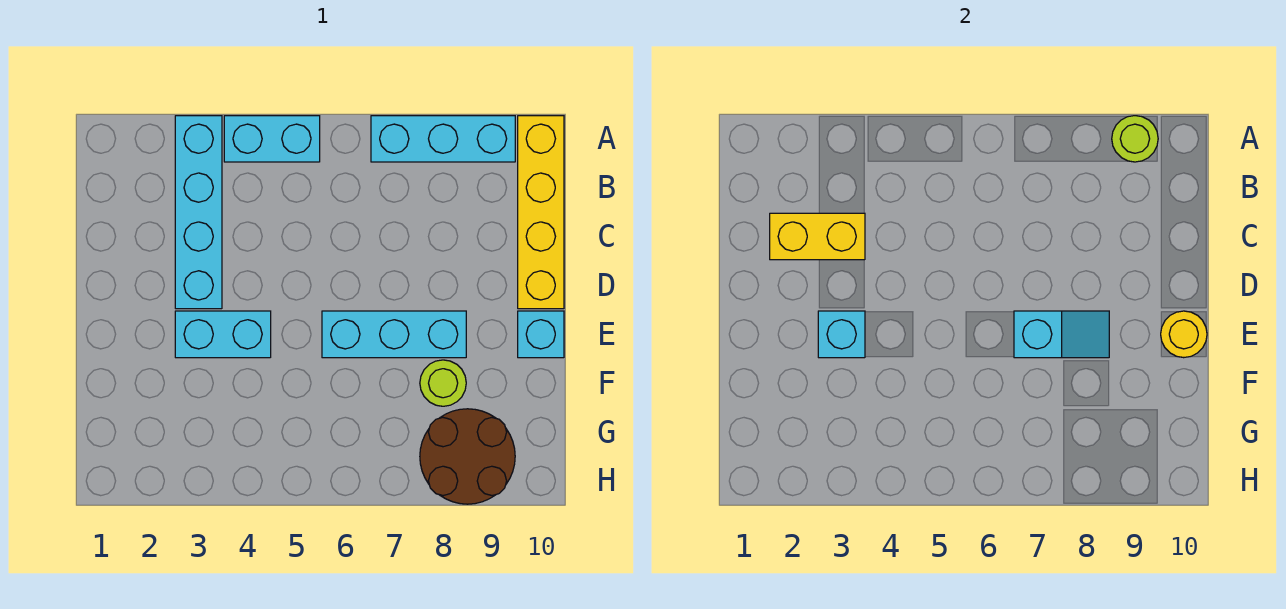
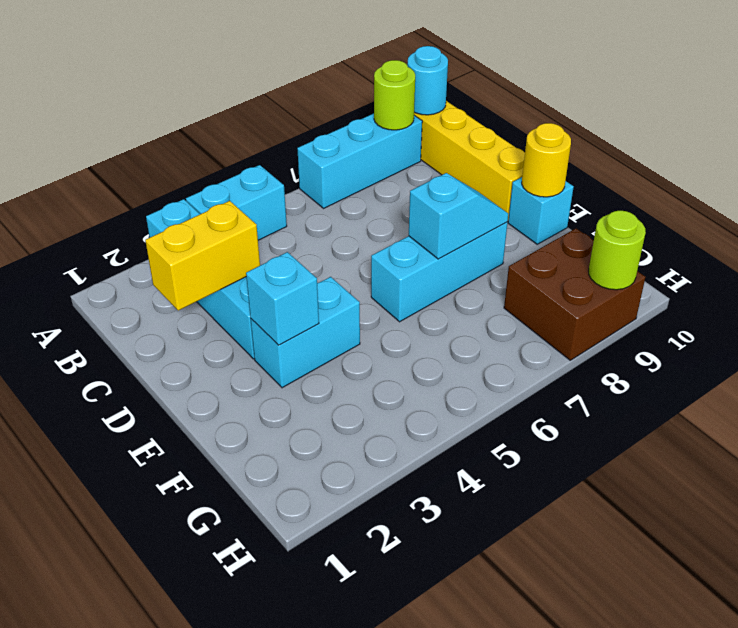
none -> cyan 1x1 round brick [407,46,448,115]
lime 1x1 round brick [420,360,466,406] -> lime 1x1 round brick moved to [589,211,646,290]
brown 2x2 round brick [420,409,515,504] -> brown 2x2 brick [504,229,645,360]

